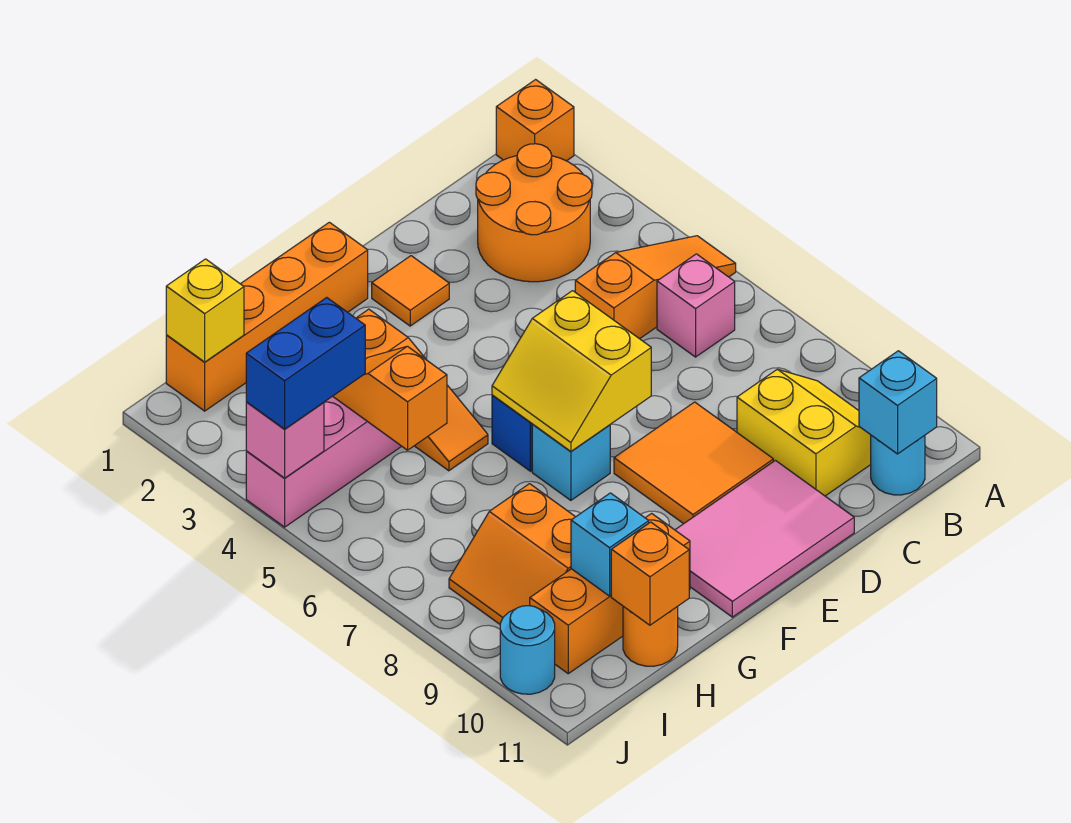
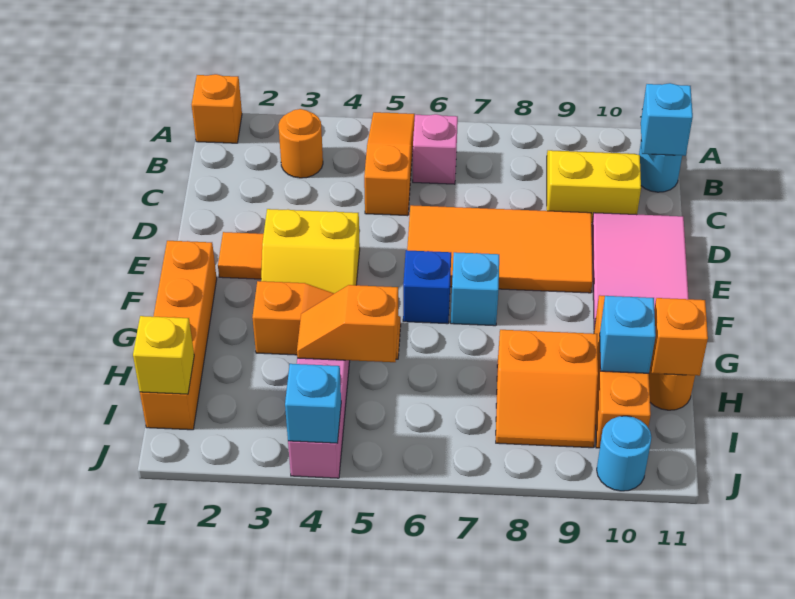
orange 2x2 round brick [476,144,592,282] -> orange 1x1 round brick [278,109,323,178]
orange 2x2 tile [614,402,773,524] -> orange 2x4 tile [407,205,593,293]
yellow 2x2 slope [492,291,651,451] -> yellow 2x2 slope moved to [261,209,360,294]
blue 1x2 brick [246,298,365,429] -> none
pink 1x1 brick [246,402,324,478] -> cyan 1x1 brick [285,364,341,443]

